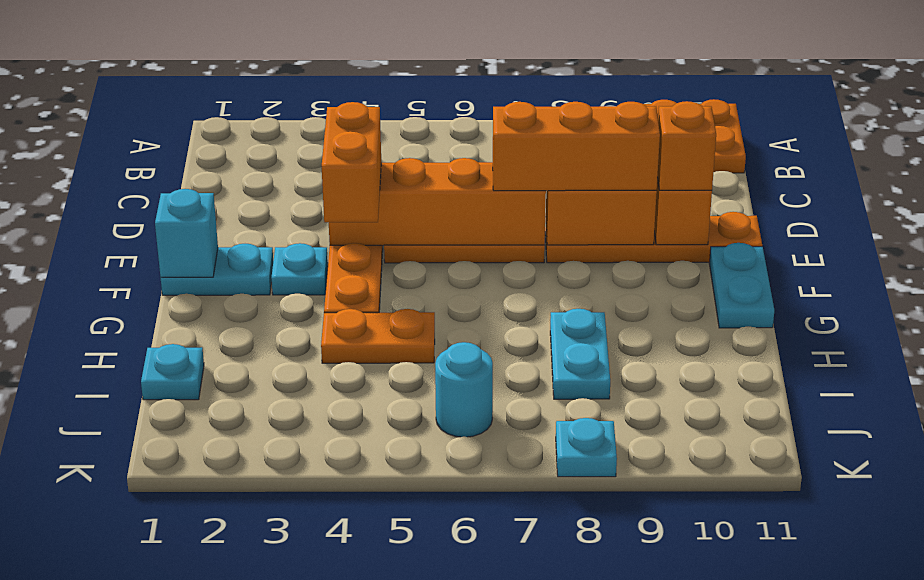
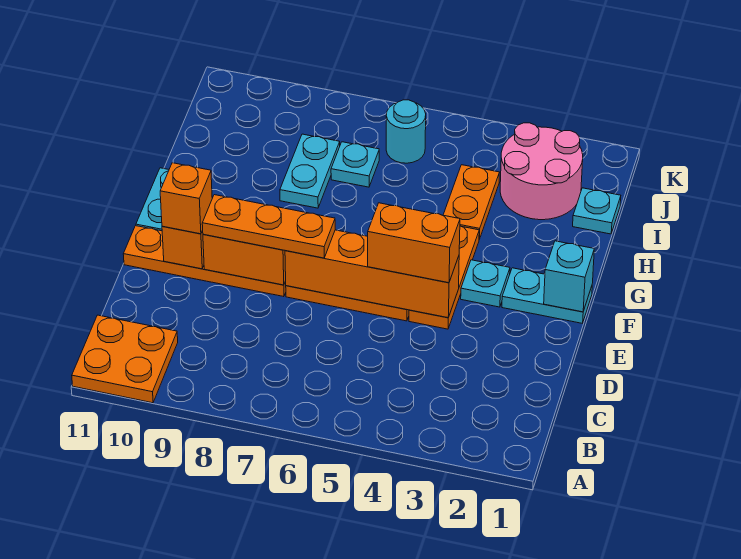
orange 1x2 brick [322,102,381,222] -> orange 1x2 brick turned to [368,203,460,283]
orange 1x3 brick [493,102,660,191] -> orange 1x3 plate [202,195,335,258]
orange 1x2 plate [321,309,435,363] -> orange 1x2 plate turned to [443,165,500,239]
none -> pink 2x2 round brick [500,123,583,220]
cyan 1x1 plate [556,418,617,477] -> cyan 1x1 plate moved to [331,142,379,187]

